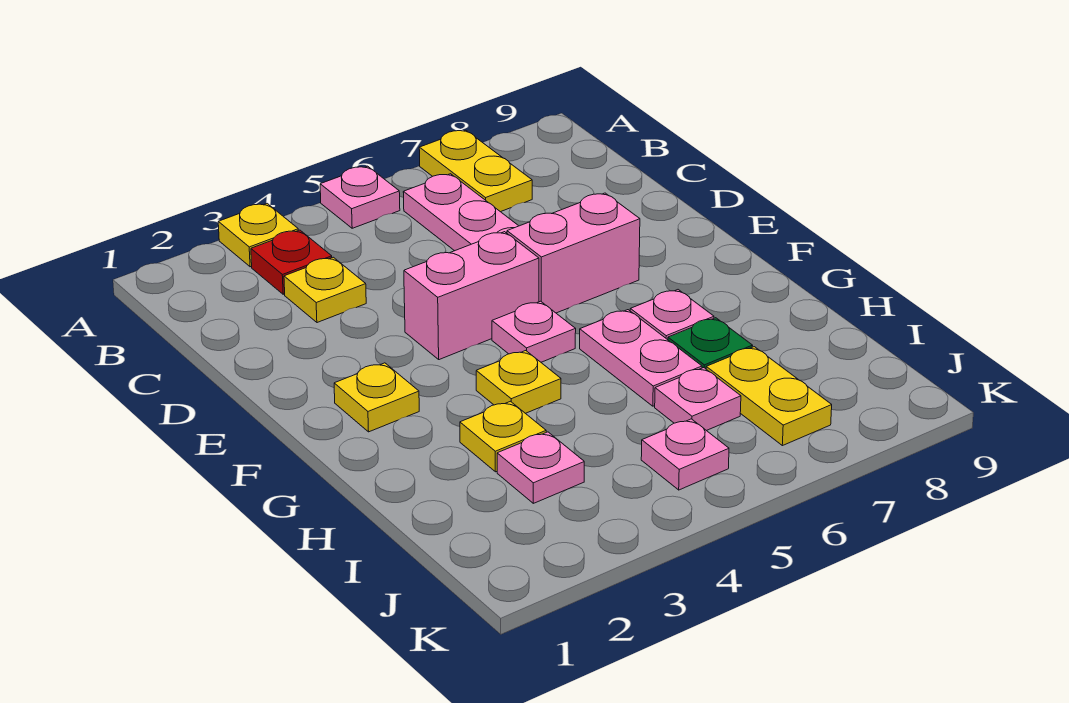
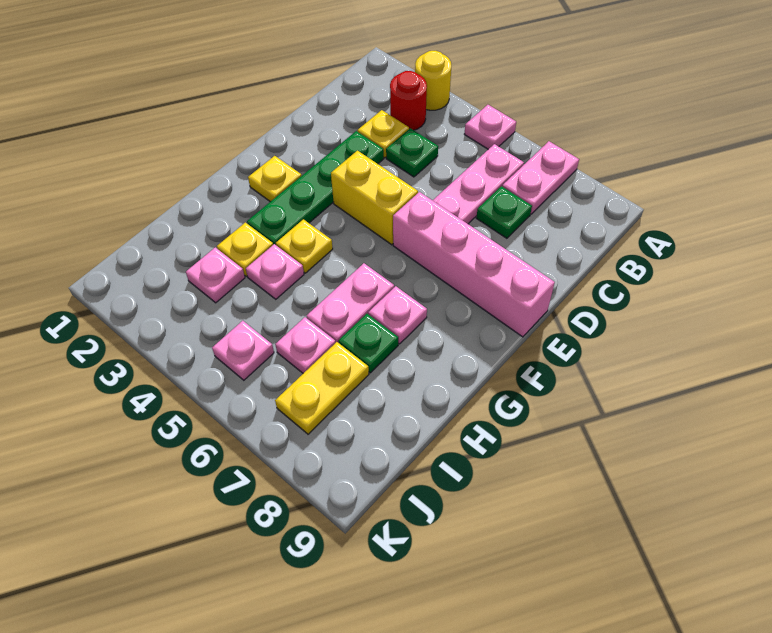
yellow 1x1 plate [218,204,298,267] -> yellow 1x1 round brick [415,51,451,110]
yellow 1x2 plate [419,130,532,212] -> pink 1x2 plate [502,141,579,214]
red 1x1 plate [251,230,332,294] -> red 1x1 round brick [390,71,427,130]
none -> green 1x1 plate [386,128,438,177]
none -> green 1x1 plate [477,186,532,238]
none -> green 1x4 plate [247,131,384,245]
pink 1x2 brick [404,232,539,360] -> yellow 1x2 brick [331,151,418,245]
pink 1x2 brick [507,193,640,313] -> pink 1x4 brick [393,192,555,337]
pink 1x1 plate [492,301,576,362] -> pink 1x1 plate moved to [246,244,304,299]

